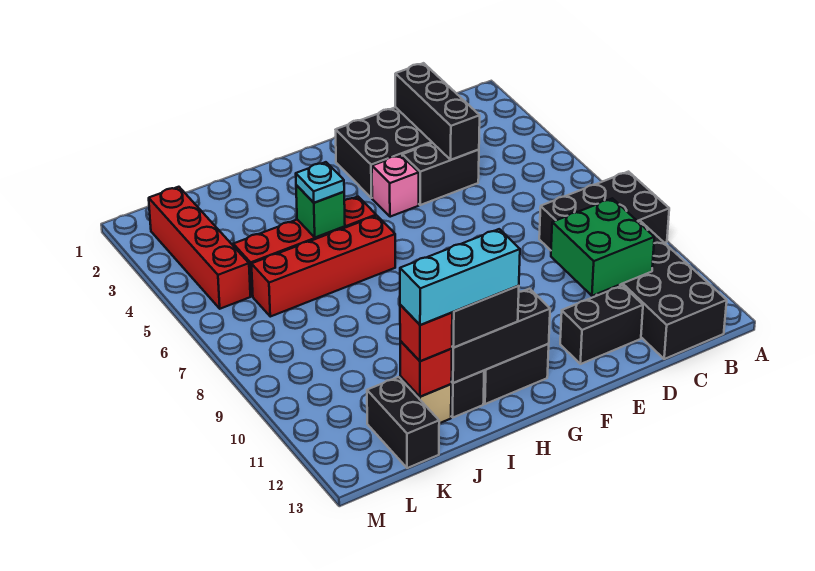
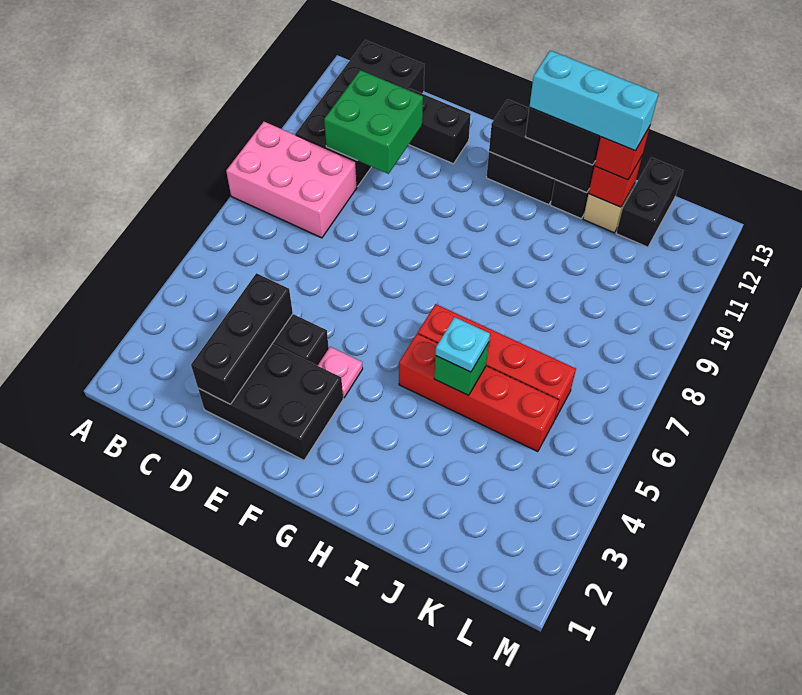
black 2x3 brick [539,172,669,250] -> pink 2x3 brick [226,122,357,238]
pink 1x1 brick [372,155,419,217] -> pink 1x1 plate [318,347,363,398]
red 1x4 brick [149,187,250,309] -> none

